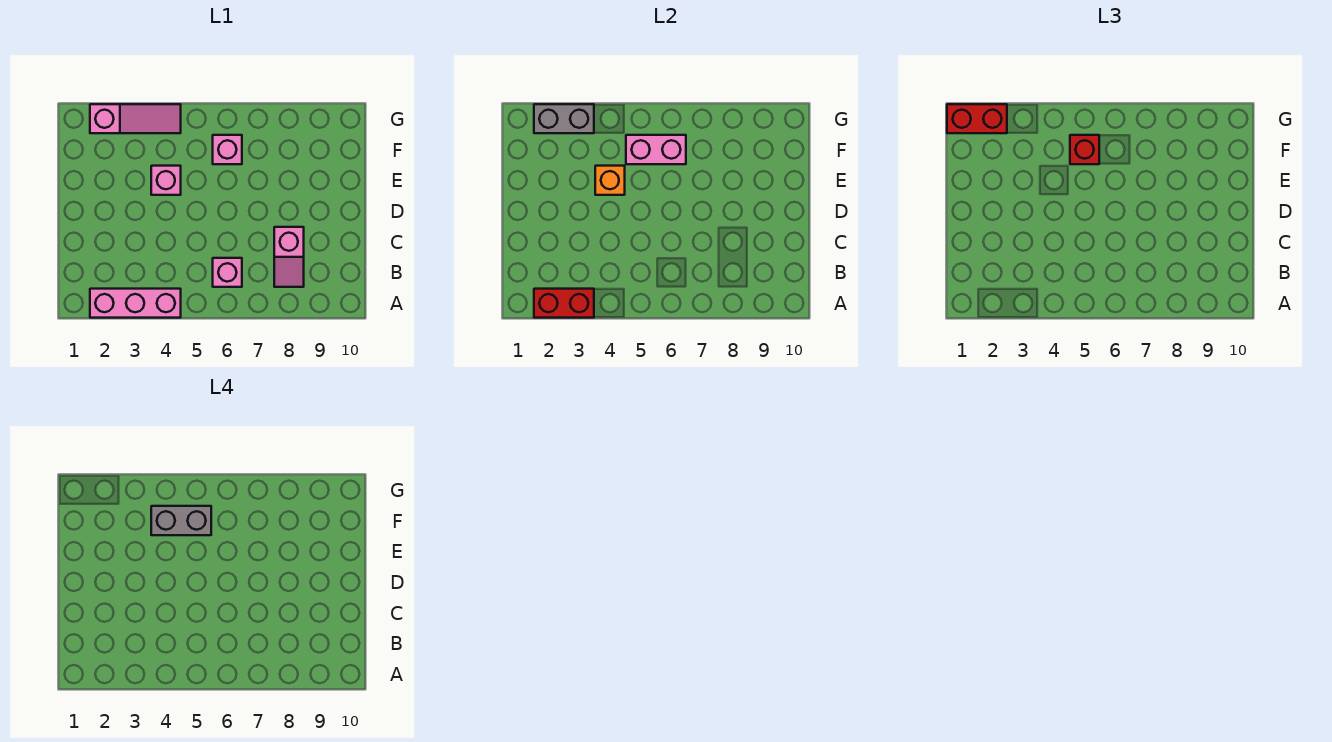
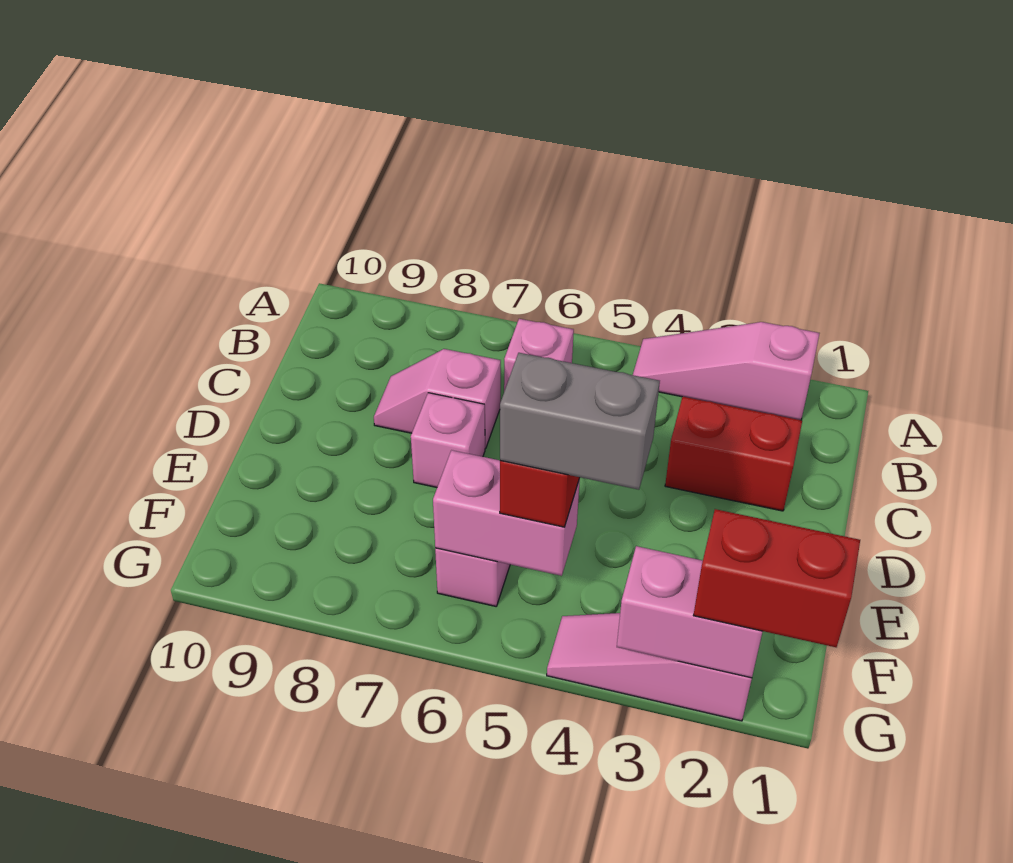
pink 1x3 brick [90,289,181,318] -> pink 1x3 slope [633,322,820,420]
red 1x2 brick [534,289,594,318] -> red 1x2 brick moved to [665,397,802,511]
pink 1x2 slope [274,227,304,287] -> pink 1x2 slope turned to [374,349,501,449]
pink 1x1 brick [151,166,181,195] -> pink 1x1 brick moved to [411,393,485,487]
orange 1x1 brick [595,166,625,195] -> none
grey 1x2 brick [534,104,594,133] -> pink 1x2 brick [617,546,763,678]

